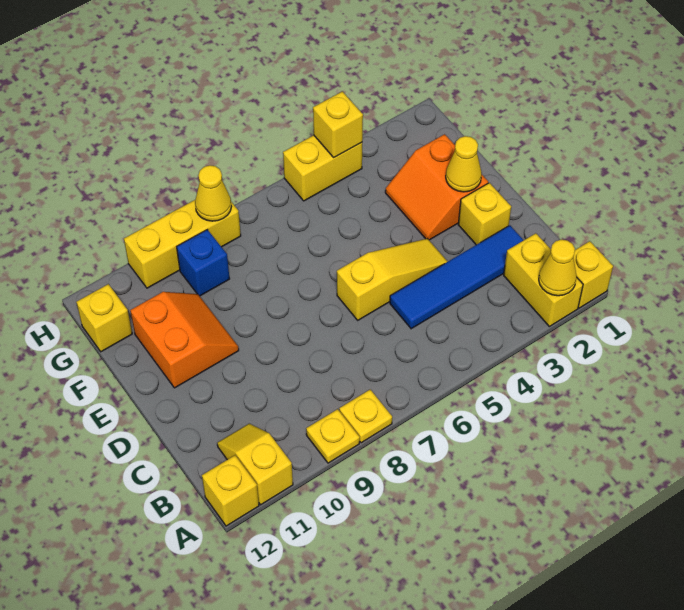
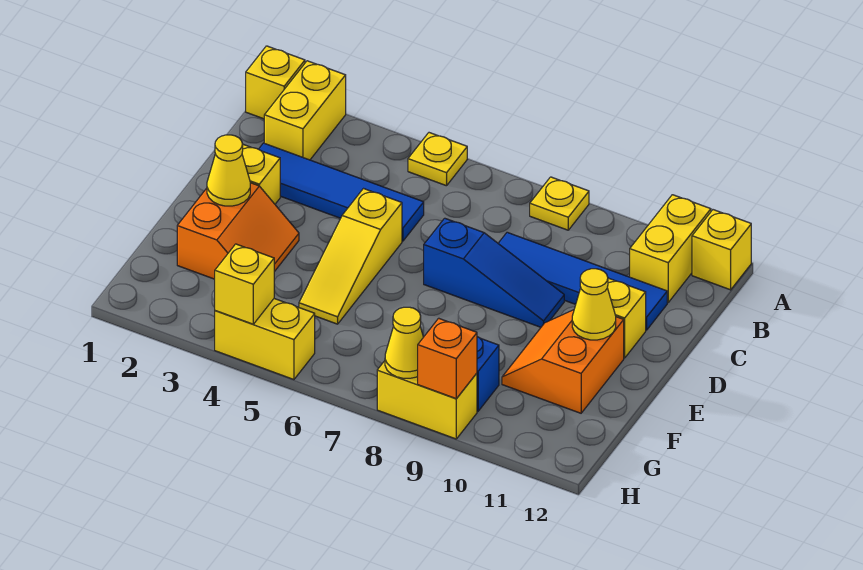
yellow 1x1 cone [539,240,577,296] -> yellow 1x1 cone moved to [572,269,616,340]
yellow 1x1 plate [306,409,360,463] -> yellow 1x1 plate moved to [408,133,467,186]
yellow 1x2 slope [217,424,293,505] -> yellow 1x2 brick [630,195,711,302]
none -> blue 1x4 tile [498,232,667,330]
yellow 1x3 slope [337,238,448,320] -> yellow 1x3 slope turned to [299,189,402,324]
none -> blue 1x3 slope [424,218,564,327]
yellow 1x1 brick [76,284,132,352] -> yellow 1x1 brick moved to [607,278,646,358]
yellow 1x3 brick [124,200,241,288] -> yellow 1x2 brick [377,361,477,439]
none -> orange 1x1 brick [418,318,477,399]

